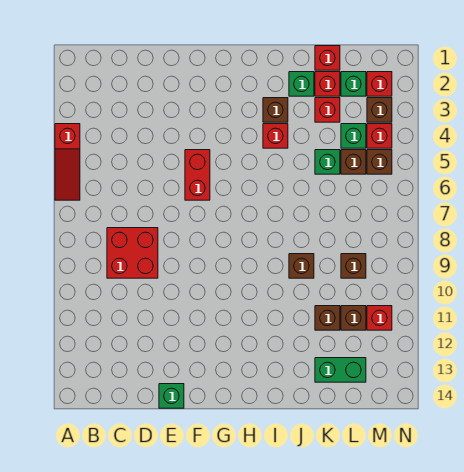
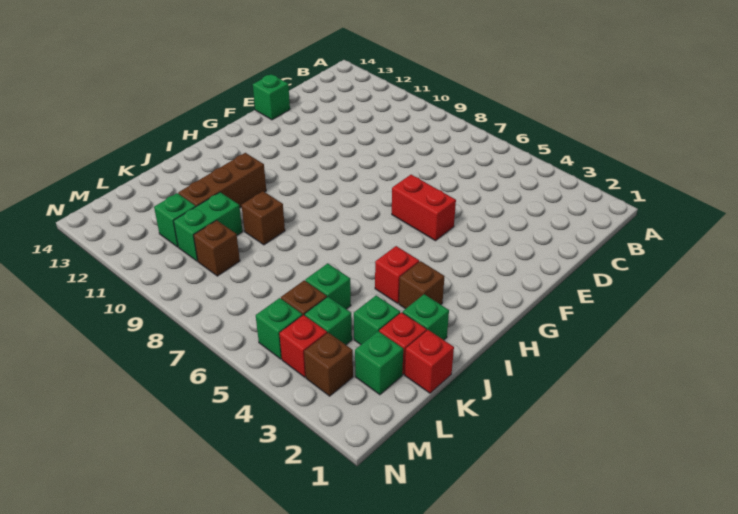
red 1x3 slope [55,124,80,200] -> none
red 2x2 brick [107,228,158,278] -> none
red 1x1 brick [315,98,340,122] -> green 1x1 brick [354,296,400,345]
brown 1x1 brick [315,306,340,330] -> brown 1x3 brick [178,153,266,207]
green 1x2 brick [315,358,366,382] -> green 1x2 brick moved to [174,192,243,261]
brown 1x1 brick [341,306,366,330] -> green 1x1 brick [154,193,196,247]
red 1x1 brick [367,72,392,96] -> none
brown 1x1 brick [367,150,392,174] -> green 1x1 brick [256,298,302,359]
red 1x1 brick [367,306,392,330] -> none

